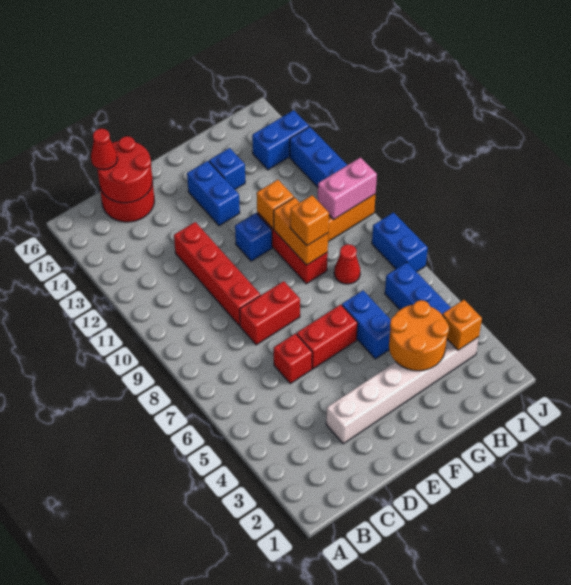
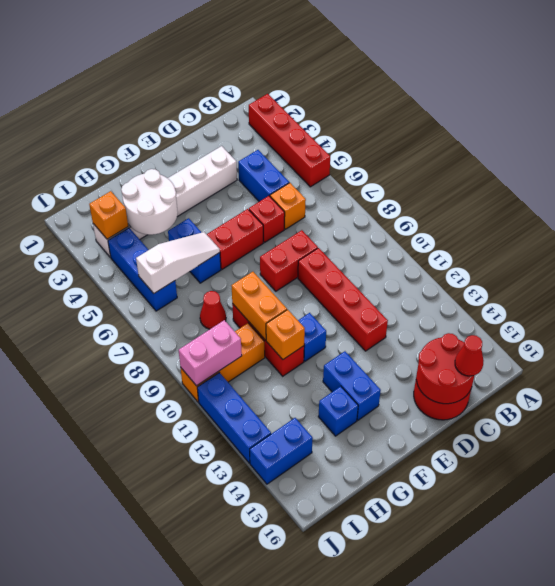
none -> red 1x4 brick [249,94,330,187]
orange 2x2 round brick [389,300,449,371] -> white 2x2 round brick [121,169,178,235]
none -> white 1x3 slope [136,232,220,293]
orange 1x1 brick [290,195,329,246] -> orange 1x1 brick moved to [270,183,306,229]
blue 1x2 brick [372,213,428,272] -> blue 1x2 brick moved to [238,150,289,202]

